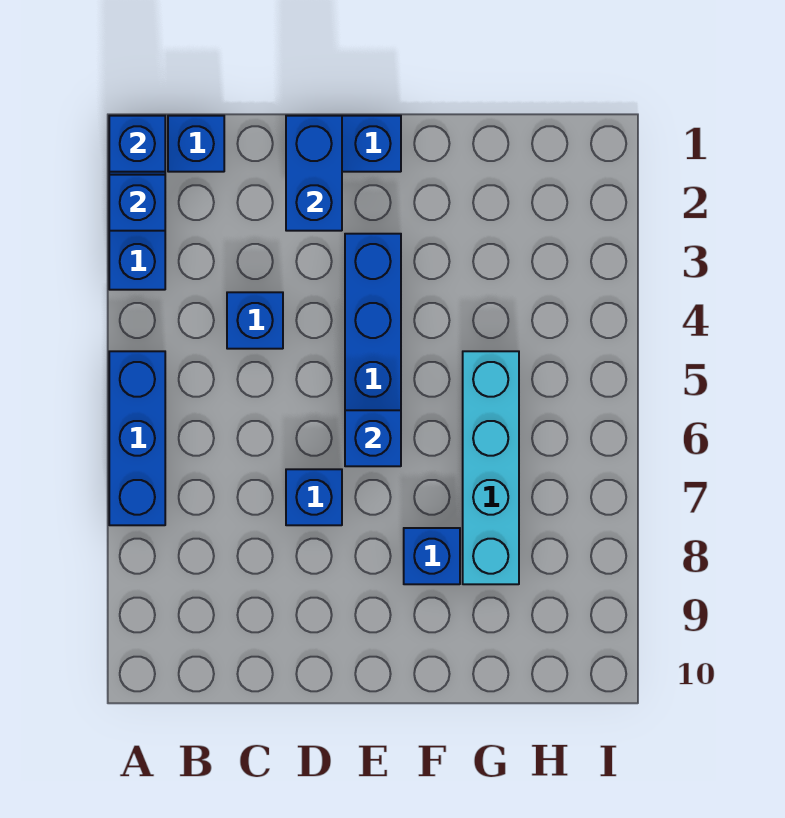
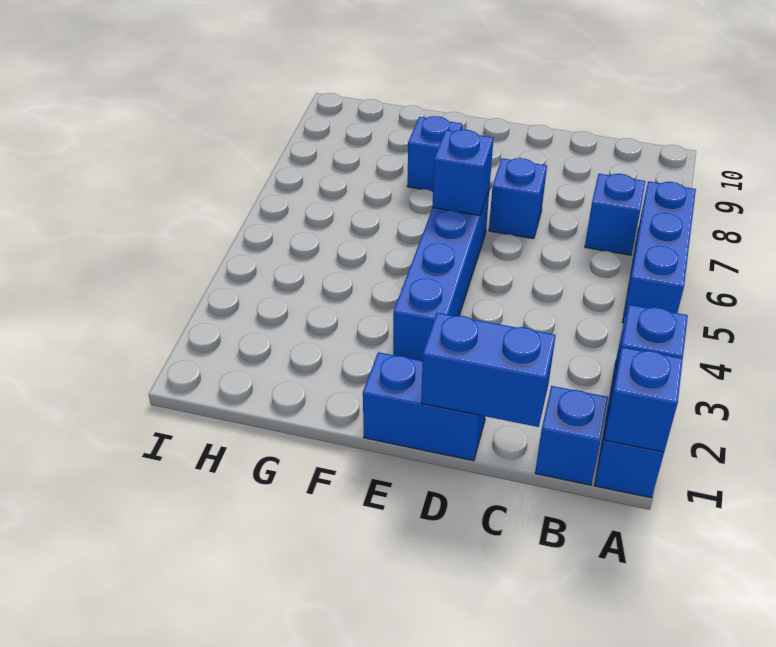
blue 1x1 brick [227,292,283,349] -> blue 1x1 brick moved to [585,174,645,255]
blue 1x2 brick [286,116,342,231] -> blue 1x2 brick turned to [421,313,556,427]
cyan 1x4 brick [463,351,519,584] -> none

